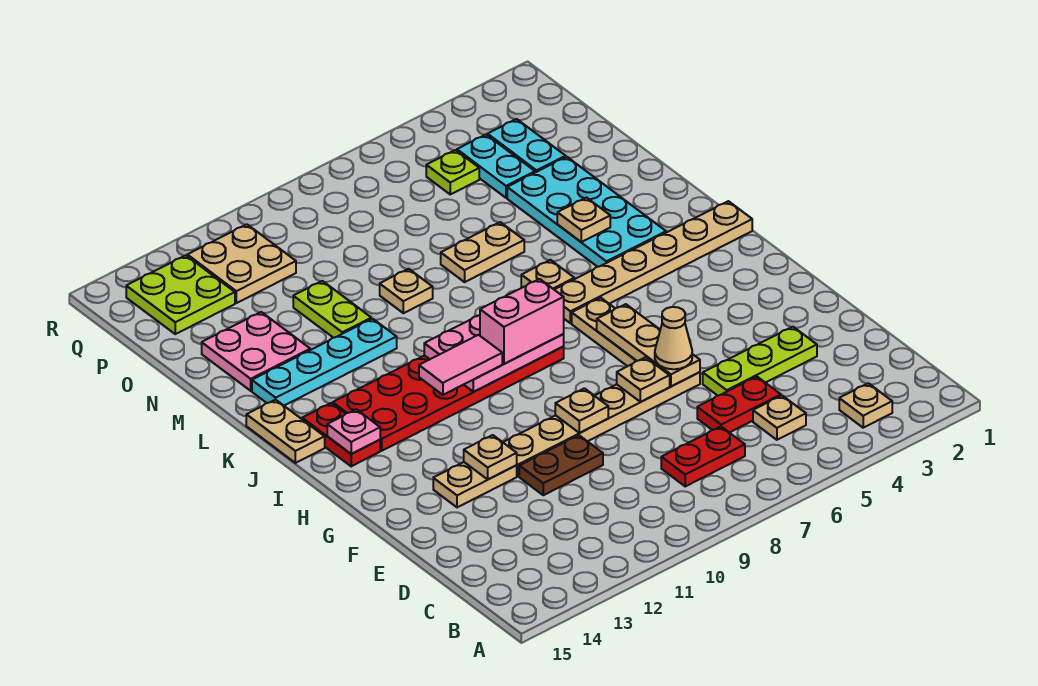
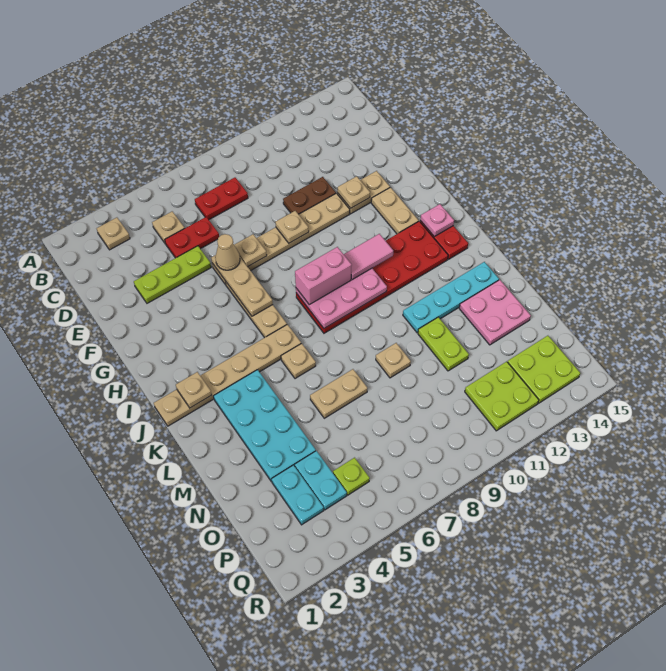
tan 1x2 plate [246,400,325,463] -> tan 1x2 plate moved to [371,188,419,234]
tan 1x1 plate [557,198,610,242] -> tan 1x1 plate moved to [176,372,212,408]
tan 2x2 plate [187,224,296,303] -> lime 2x2 plate [465,361,539,431]

